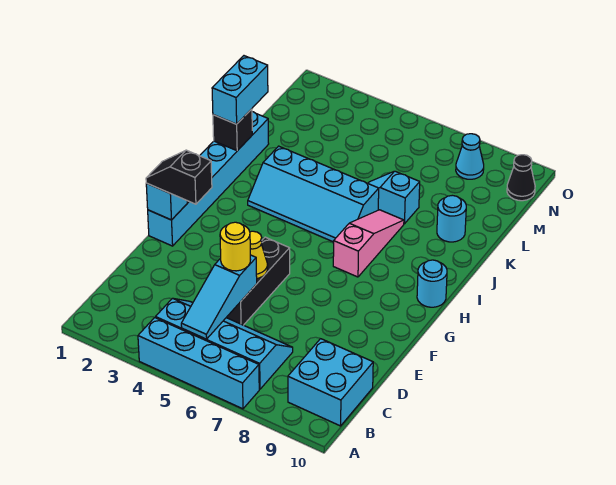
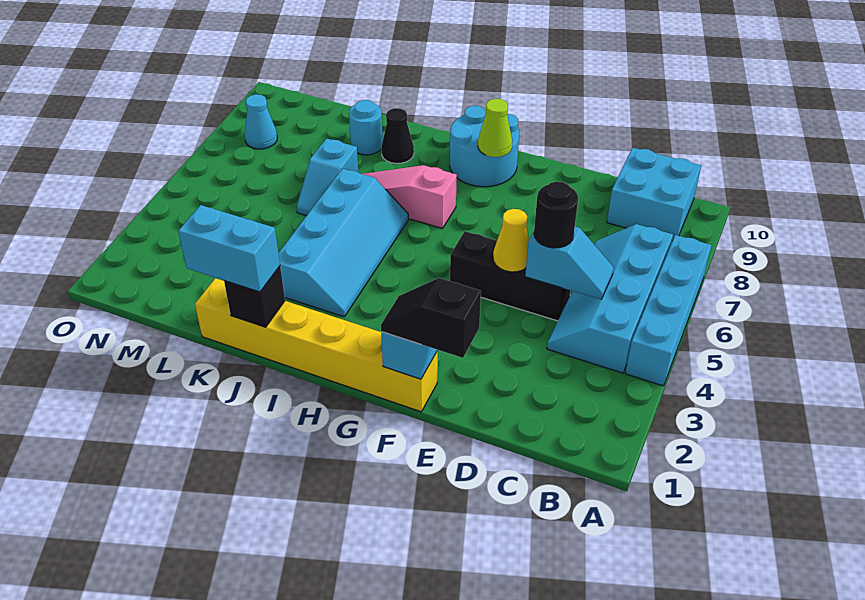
cyan 1x3 slope [181,255,257,339] -> cyan 1x2 slope [525,227,614,299]
yellow 1x1 round brick [220,222,251,271] -> black 1x1 round brick [534,182,578,248]
cyan 1x6 brick [148,112,269,246] -> yellow 1x6 brick [195,278,438,412]
black 1x2 slope [146,150,212,204] -> black 1x2 slope turned to [381,278,481,358]
none -> lime 1x1 cone [478,99,512,157]
cyan 1x1 round brick [417,260,447,307] -> cyan 2x2 round brick [450,105,519,187]
black 1x1 cone [507,155,535,201] -> black 1x1 cone moved to [381,108,414,163]

